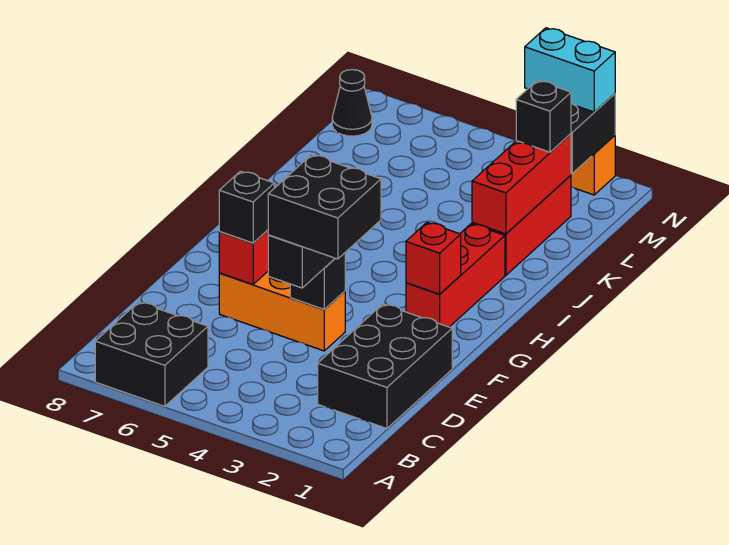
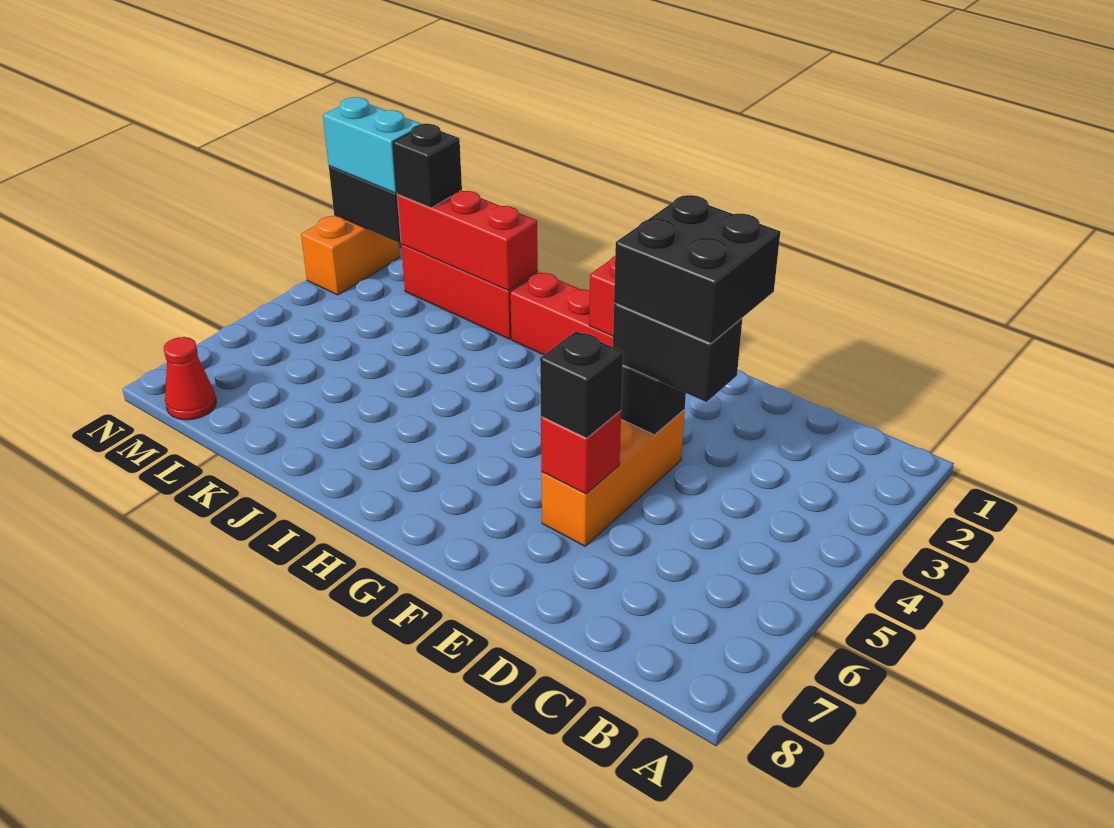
black 2x2 brick [95,302,208,406] -> none
black 2x3 brick [318,304,452,428] -> none
black 1x1 cone [332,70,372,136] -> red 1x1 cone [164,337,216,420]
cyan 1x2 brick [525,28,615,112] -> cyan 1x2 brick turned to [323,97,421,193]

